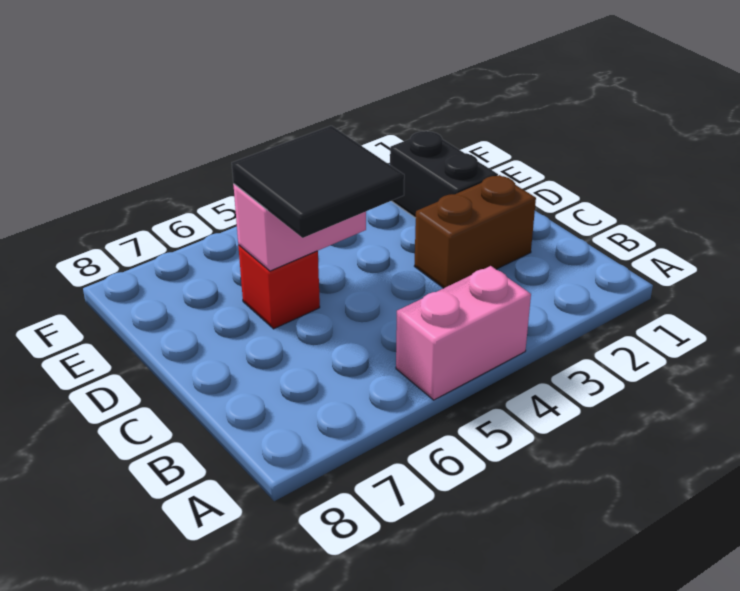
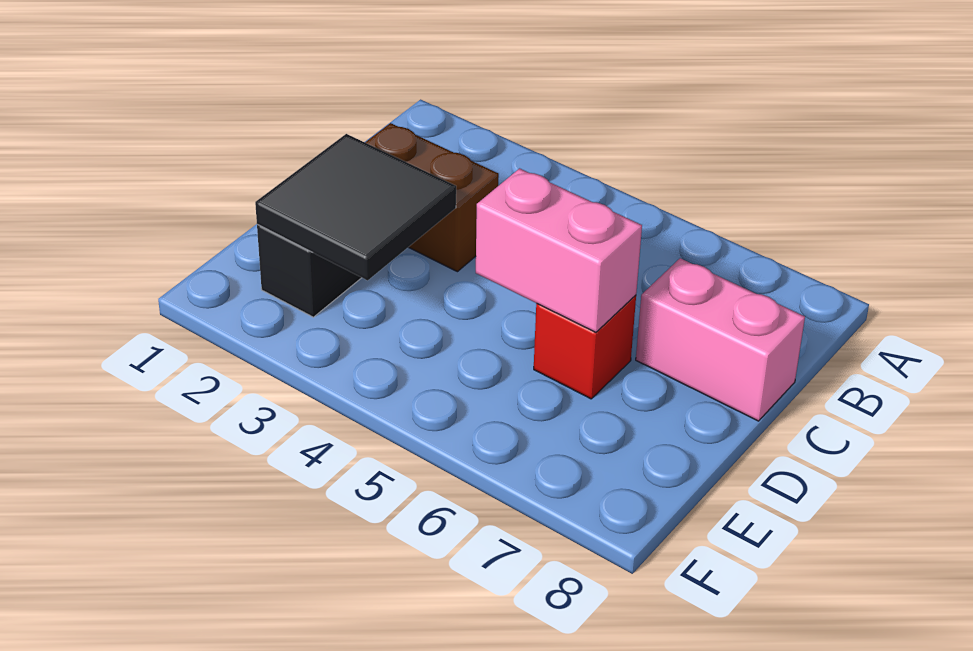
pink 1x2 brick [396,266,531,400] -> pink 1x2 brick moved to [636,258,805,421]
black 2x2 tile [232,126,404,238] -> black 2x2 tile moved to [255,134,456,280]

